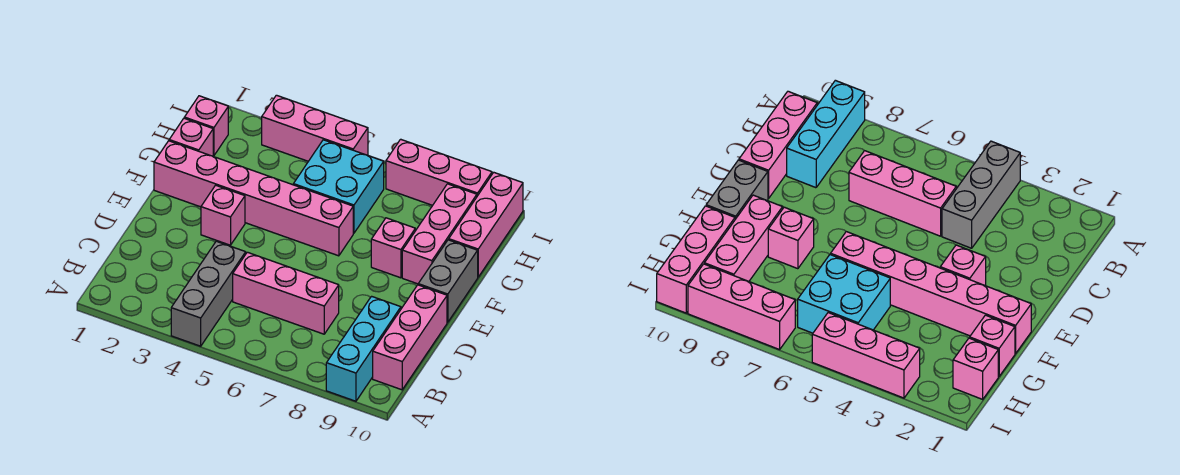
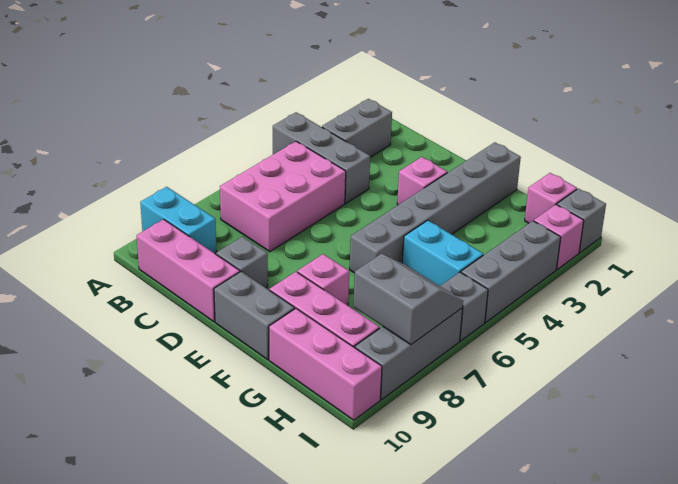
cyan 1x3 brick [326,296,401,401] -> cyan 1x2 brick [140,187,217,253]
none -> grey 1x2 brick [322,99,392,157]
pink 1x3 brick [233,252,339,334] -> pink 2x3 brick [220,141,346,252]
none -> grey 1x1 brick [216,237,268,288]
pink 1x6 brick [154,141,353,256] -> grey 1x6 brick [350,142,521,273]
pink 1x1 brick [169,118,213,156] -> pink 1x1 brick moved to [534,205,584,269]
cyan 2x2 brick [293,140,384,233] -> cyan 1x2 brick [402,220,483,286]
none -> grey 2x2 slope [353,254,463,345]
none -> grey 1x1 brick [557,189,606,253]
pink 1x3 brick [262,95,368,161] -> grey 1x3 brick [461,221,561,322]
none -> grey 1x1 brick [440,272,488,341]
pink 1x3 brick [386,139,492,205] -> grey 1x3 brick [355,308,463,400]

